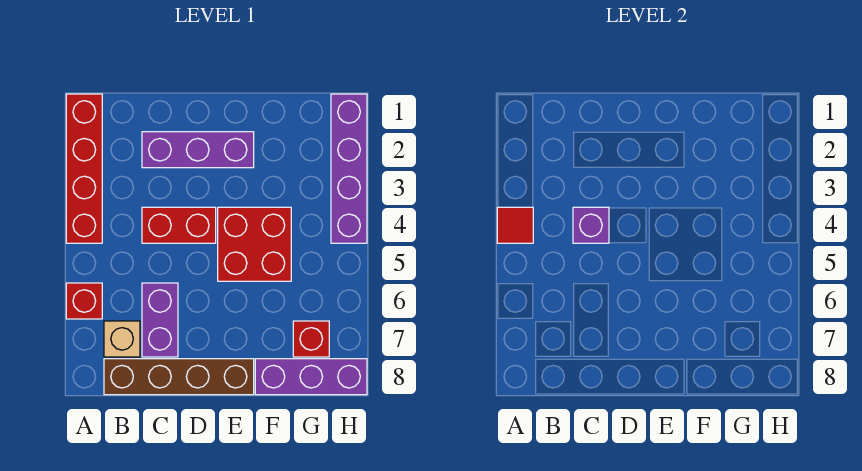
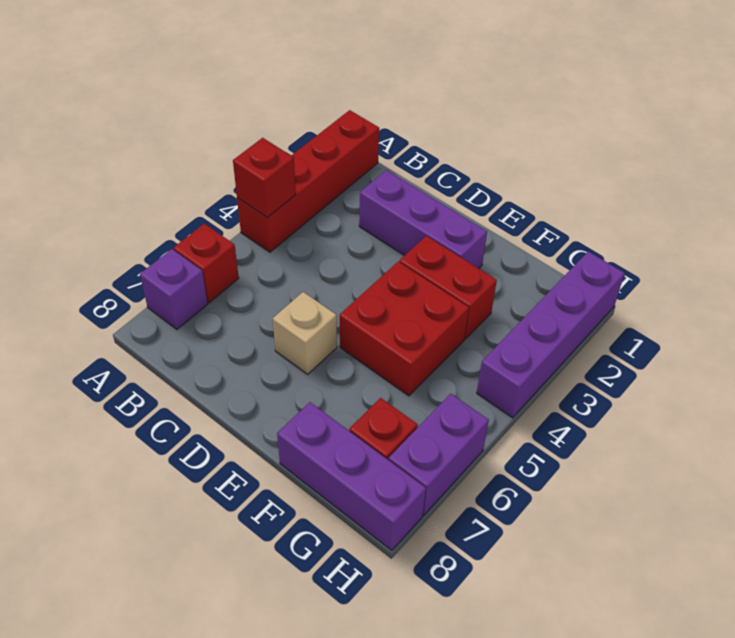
red 1x1 tile [497,207,533,243] -> red 1x1 brick [233,138,296,217]
tan 1x1 brick [104,321,140,357] -> tan 1x1 brick moved to [273,292,337,374]
brown 1x4 brick [104,359,254,395] -> none
red 1x2 brick [142,207,216,243] -> red 1x2 brick moved to [399,236,497,339]
purple 1x1 brick [573,207,609,243] -> purple 1x1 brick moved to [140,249,208,329]
purple 1x2 brick [142,283,178,357] -> purple 1x2 brick moved to [389,394,489,515]

